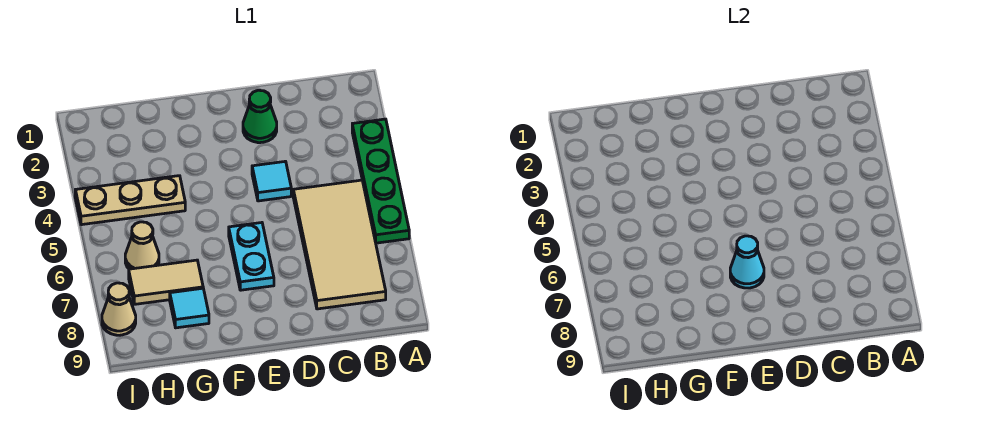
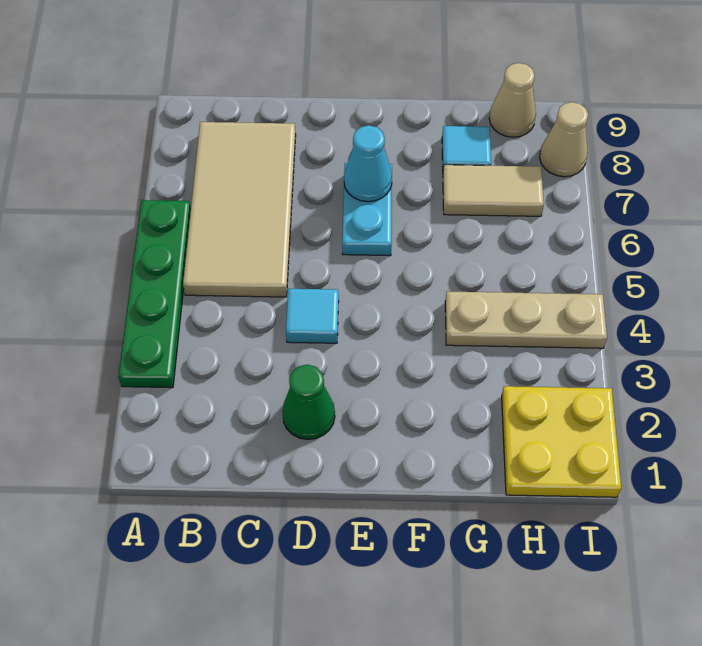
none -> yellow 2x2 plate [502,386,621,497]
tan 1x1 cone [125,222,159,269] -> tan 1x1 cone moved to [489,63,536,137]

